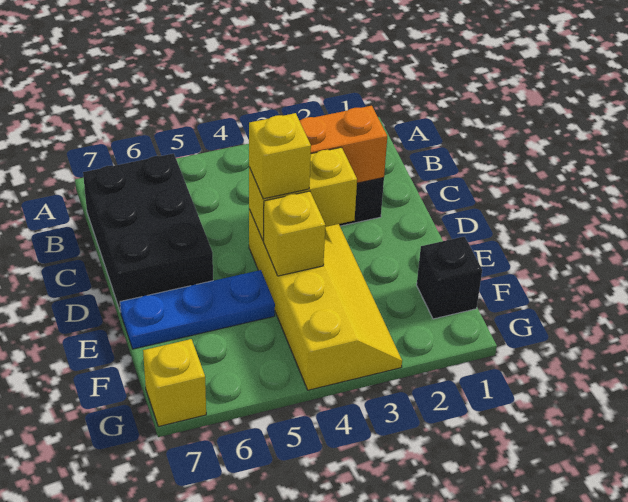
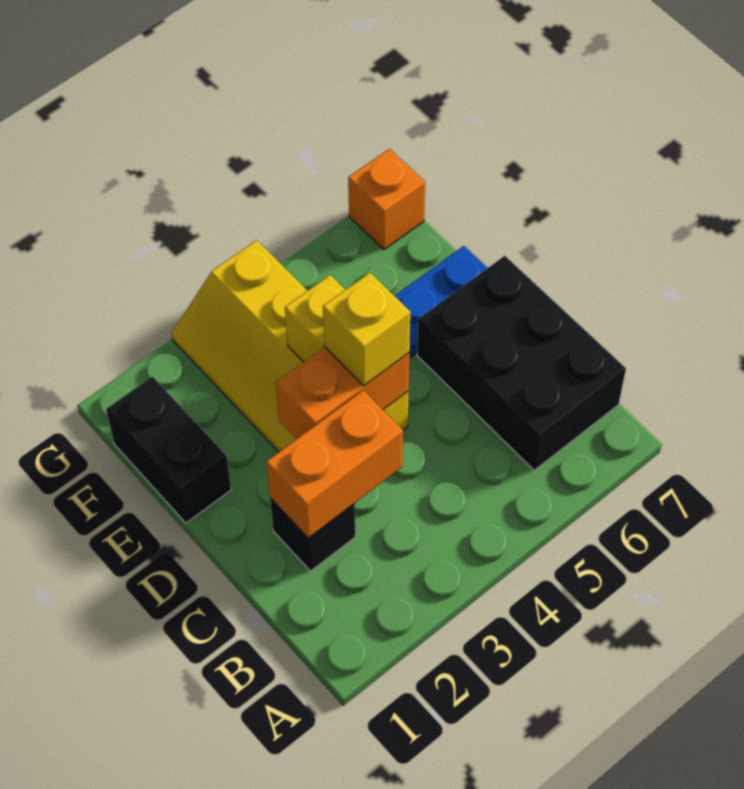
yellow 1x2 brick [249,147,357,241] -> orange 1x2 brick [276,347,409,439]
black 1x1 brick [417,236,482,319] -> black 1x2 brick [106,376,231,523]
yellow 1x1 brick [143,339,206,426] -> orange 1x1 brick [348,149,425,250]

